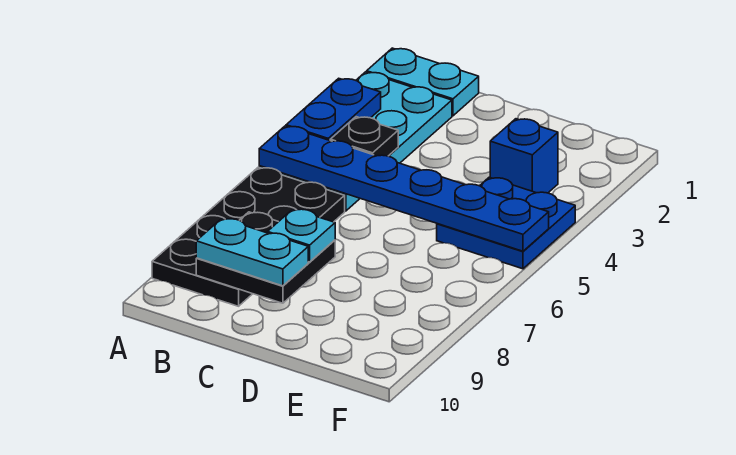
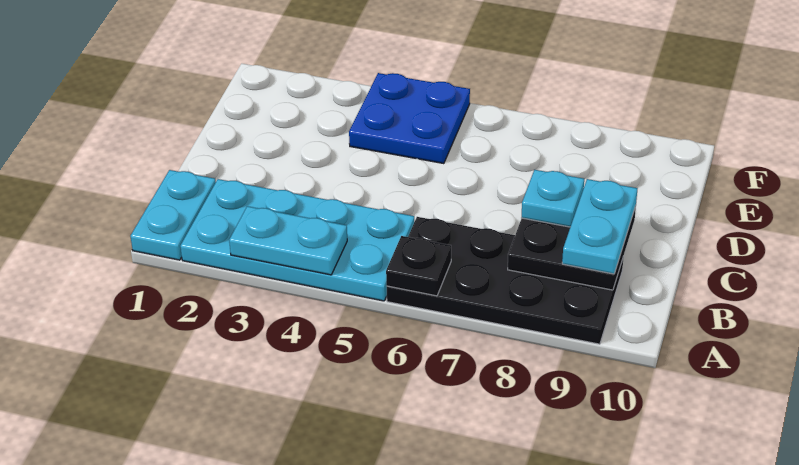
blue 1x2 plate [286,78,381,140] -> cyan 1x2 plate [229,206,347,275]
blue 1x6 plate [259,126,549,251] -> none
black 1x1 plate [330,117,398,156] -> black 1x1 plate moved to [386,236,451,296]
blue 1x1 brick [490,119,558,193] -> none

